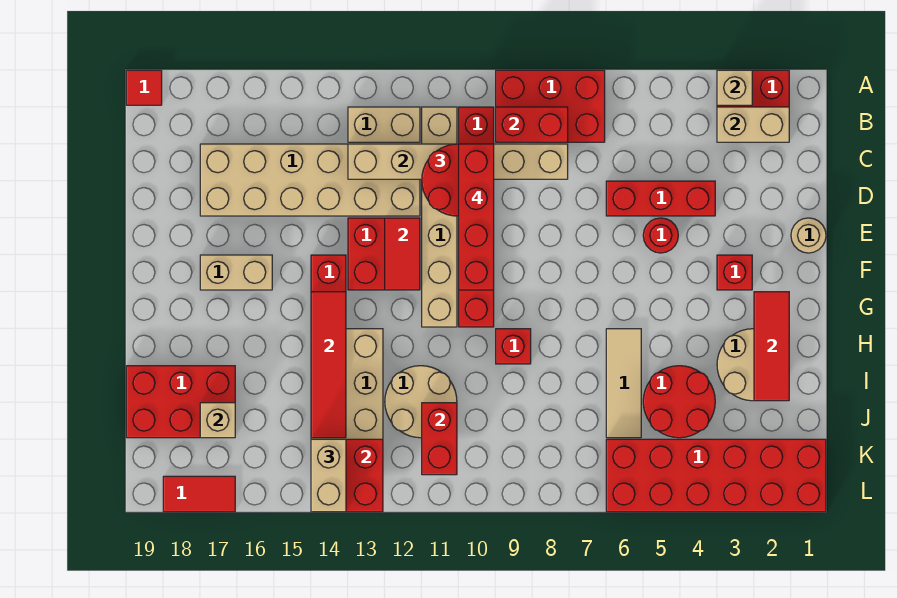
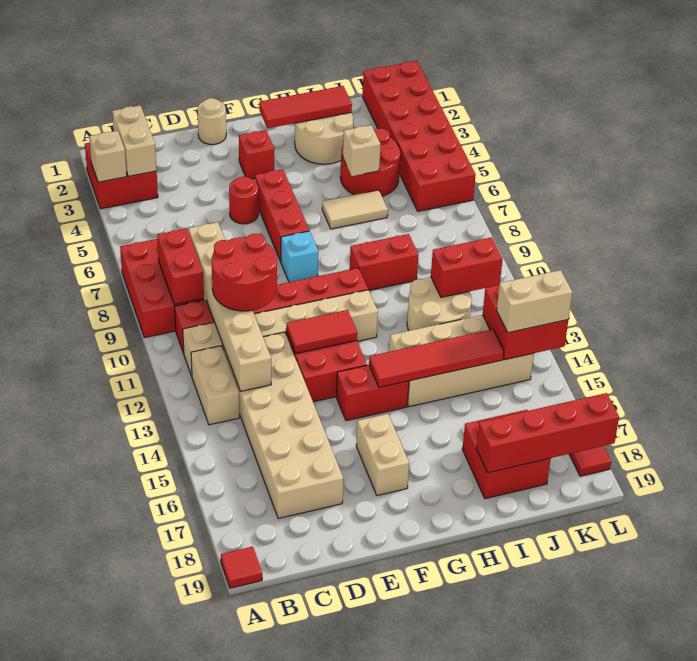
red 1x4 brick [459,144,494,290] -> red 1x4 brick moved to [476,393,619,473]
red 1x3 brick [606,181,715,216] -> red 1x3 brick moved to [255,169,309,262]
none -> cyan 1x1 brick [281,231,318,282]
tan 1x3 tile [606,329,641,438] -> tan 1x2 tile [322,190,388,229]
red 1x1 brick [496,329,531,364] -> red 1x2 brick [350,234,418,290]
red 2x3 brick [126,366,235,438] -> red 2x2 brick [462,410,551,499]
tan 1x1 brick [200,403,235,438] -> tan 1x1 brick moved to [343,125,381,176]

